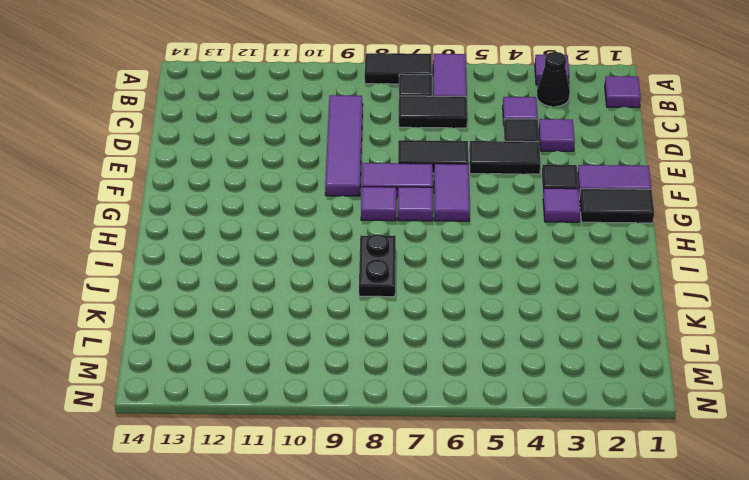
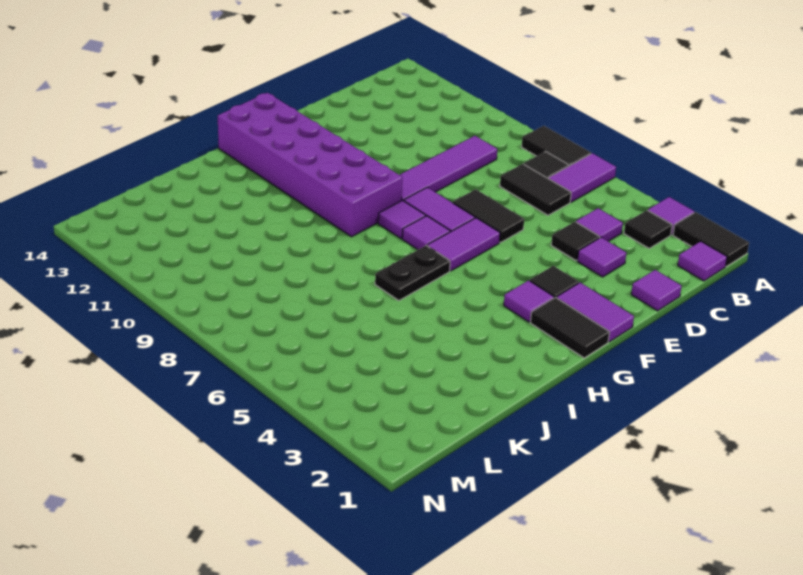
black 1x1 cone [537,52,570,107] -> black 1x1 tile [624,210,672,248]
none -> purple 1x1 tile [631,270,682,311]
black 1x2 tile [469,141,541,174] -> black 1x2 tile moved to [673,212,749,266]
none -> purple 2x6 brick [218,93,402,237]
black 1x2 plate [359,234,396,297] -> black 1x2 plate moved to [375,245,450,301]

